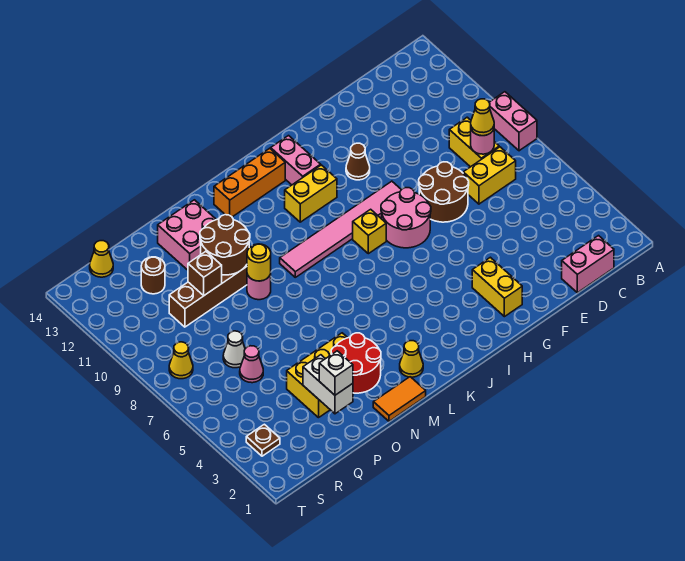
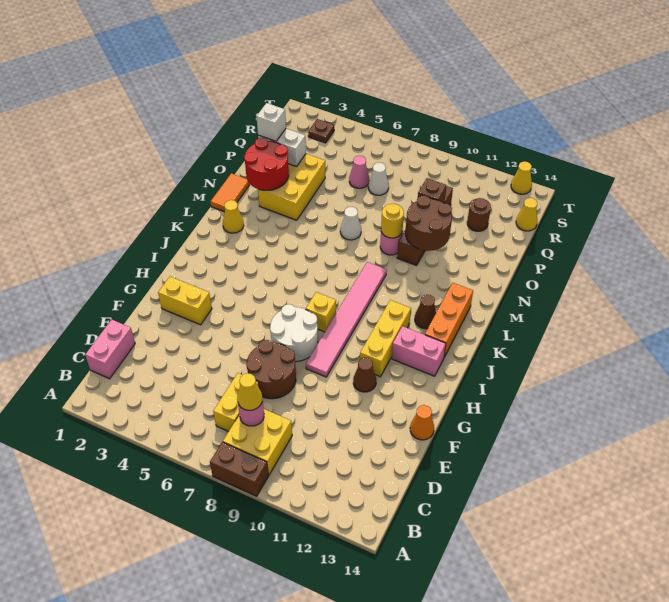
pink 1x2 brick [489,92,537,151] -> brown 1x2 brick [210,442,268,496]
yellow 1x2 brick [449,117,499,167] -> yellow 2x2 brick [223,409,292,475]
none -> orange 1x1 cone [410,405,434,440]
pink 2x2 round brick [381,188,431,248] -> white 2x2 round brick [270,304,318,362]
yellow 1x2 brick [285,165,337,222] -> yellow 1x3 brick [360,300,411,377]
none -> brown 1x1 cone [415,295,436,329]
none -> white 1x1 cone [340,207,361,240]
pink 2x2 brick [158,200,216,270] -> none
yellow 1x1 cone [169,342,193,379] -> yellow 1x1 cone moved to [511,161,532,194]

